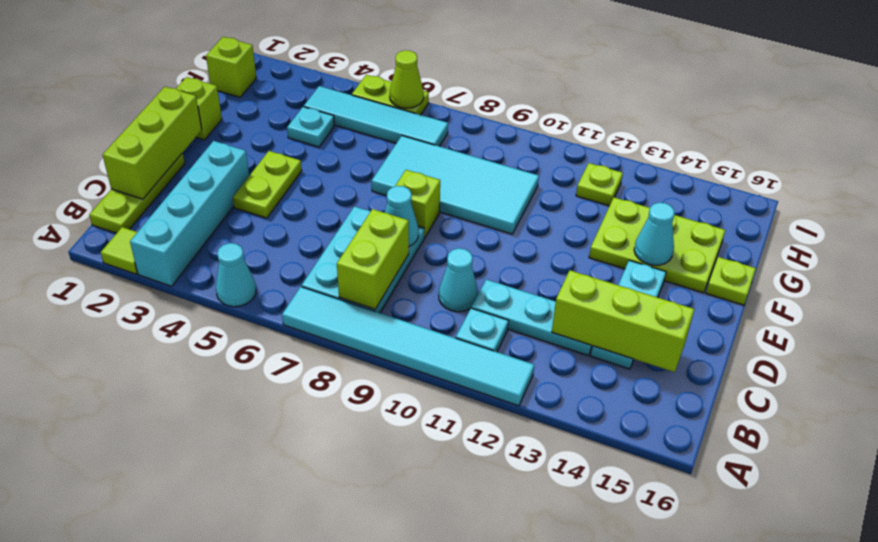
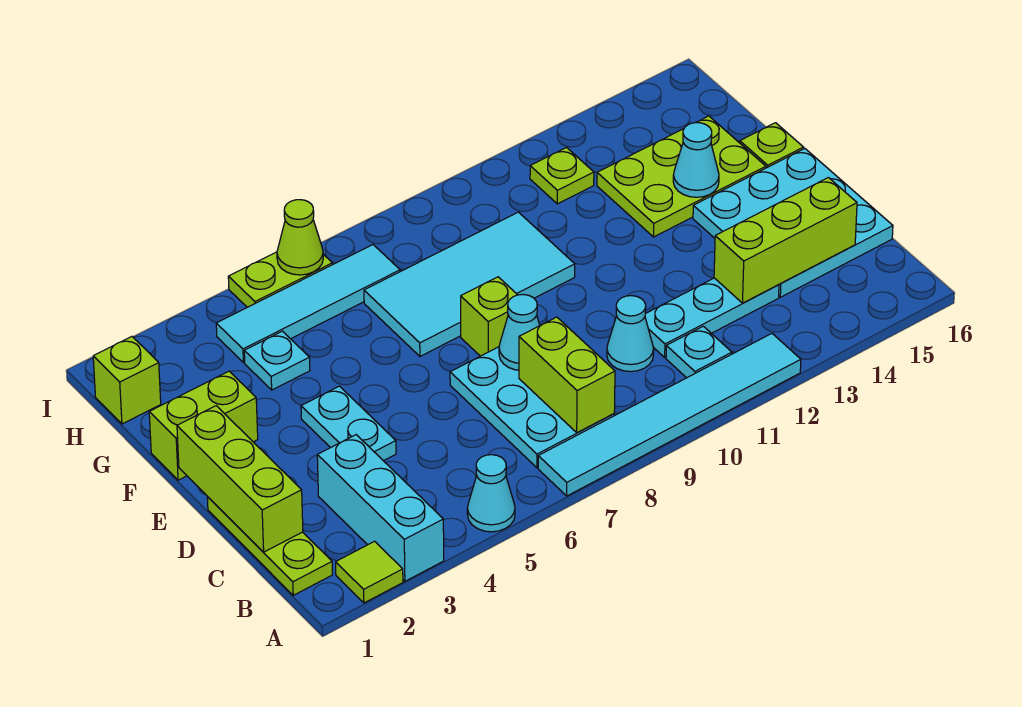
cyan 1x4 brick [130,141,249,286] -> cyan 1x3 brick [317,435,444,581]
cyan 1x3 plate [591,260,666,369] -> cyan 3x3 plate [693,149,893,297]
lime 1x2 plate [233,151,302,218] -> cyan 1x2 plate [301,386,396,461]
lime 1x1 brick [176,77,222,140] -> lime 1x2 brick [149,371,258,480]

